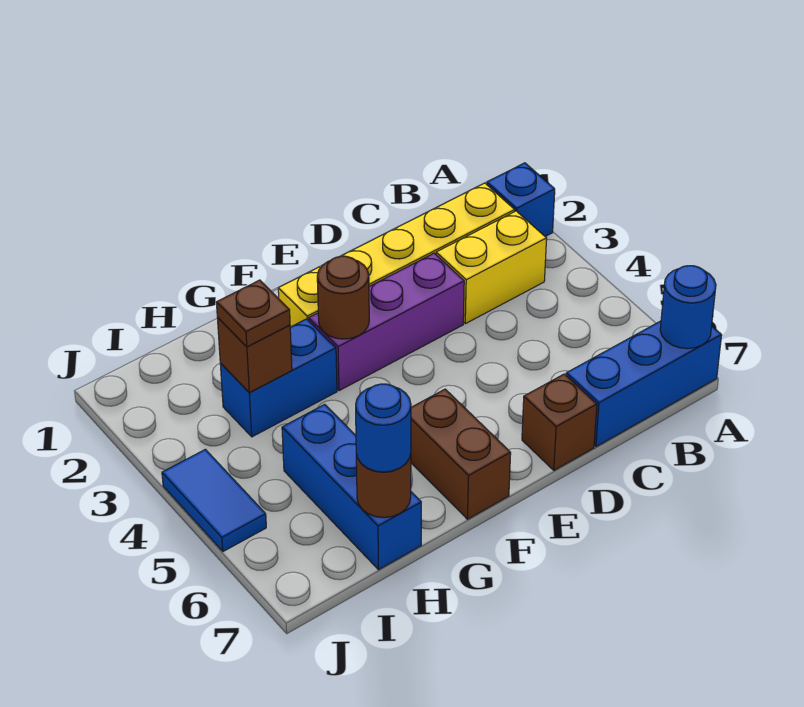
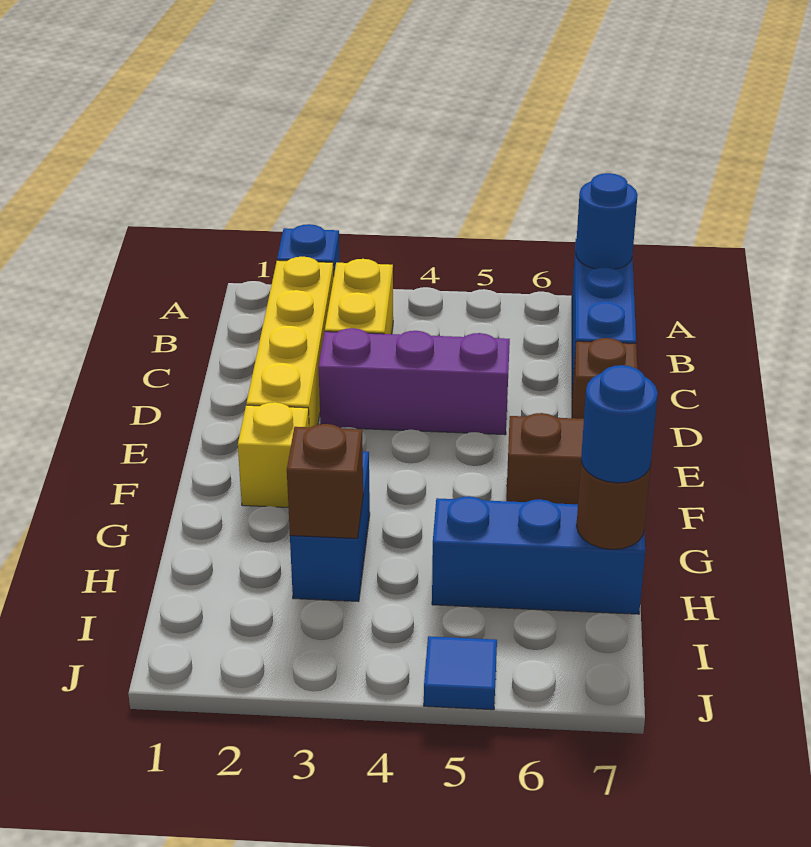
purple 1x3 brick [309,253,464,391] -> purple 1x3 brick turned to [319,328,510,435]
brown 1x1 round brick [317,256,369,339] -> none
brown 1x1 plate [216,280,290,347] -> none
blue 1x2 tile [162,449,266,551] -> blue 1x1 tile [424,636,497,710]

